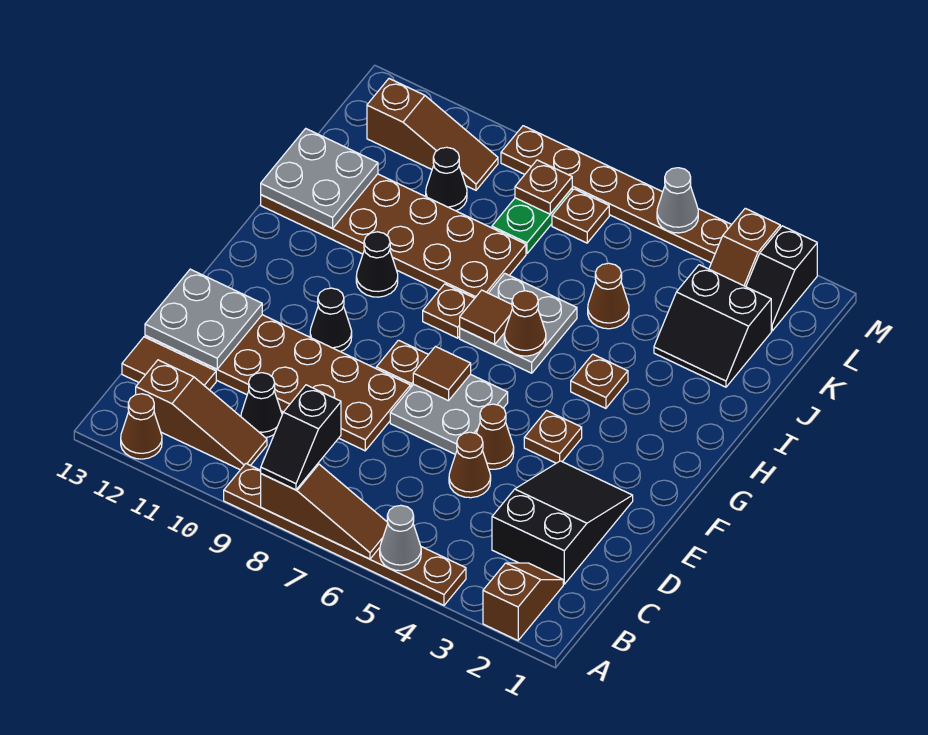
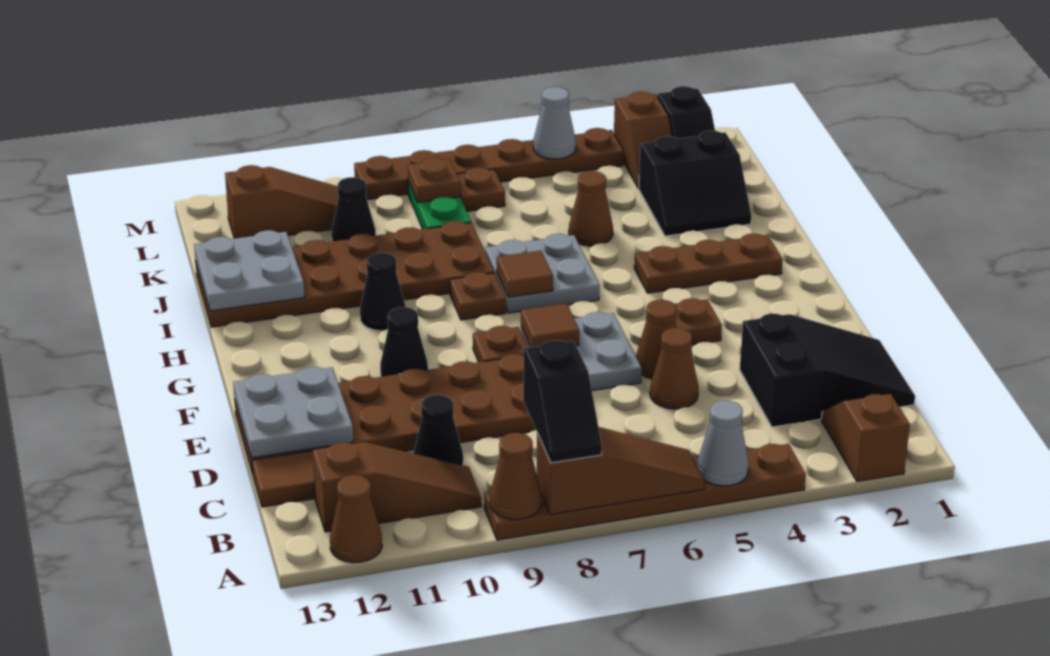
black 2x3 slope [492,461,633,584] -> black 2x3 slope turned to [740,314,915,427]
brown 1x1 plate [571,354,628,408] -> brown 1x3 plate [634,234,783,293]
brown 1x1 cone [504,291,546,356] -> brown 1x1 cone moved to [490,433,542,520]

